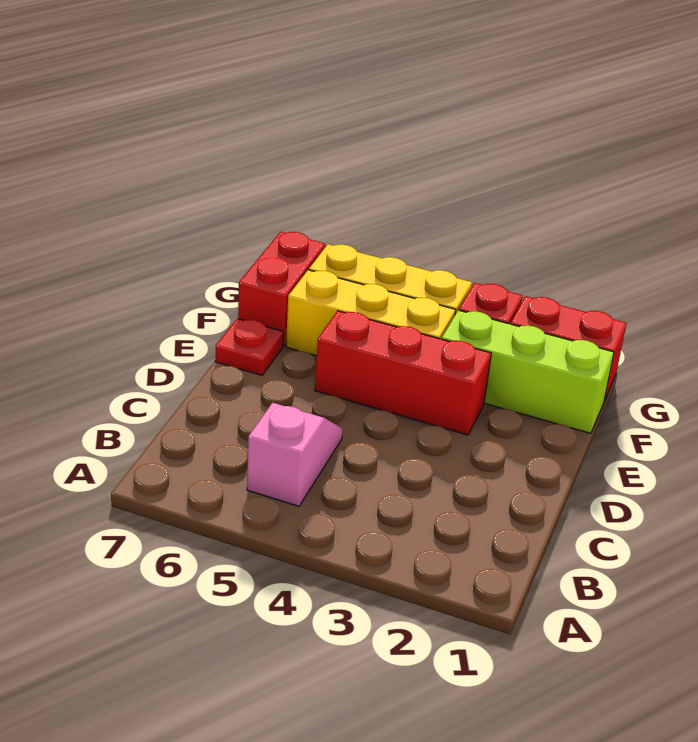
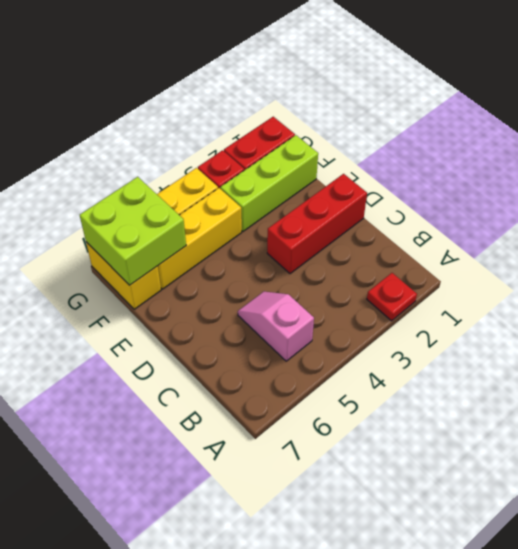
red 1x3 brick [315,311,491,435] -> red 1x3 brick moved to [267,174,367,274]
red 1x1 plate [215,318,283,375] -> red 1x1 plate moved to [367,273,417,321]
none -> lime 2x2 brick [80,177,186,285]
red 1x2 brick [238,232,325,346] -> yellow 1x2 brick [86,242,161,309]

